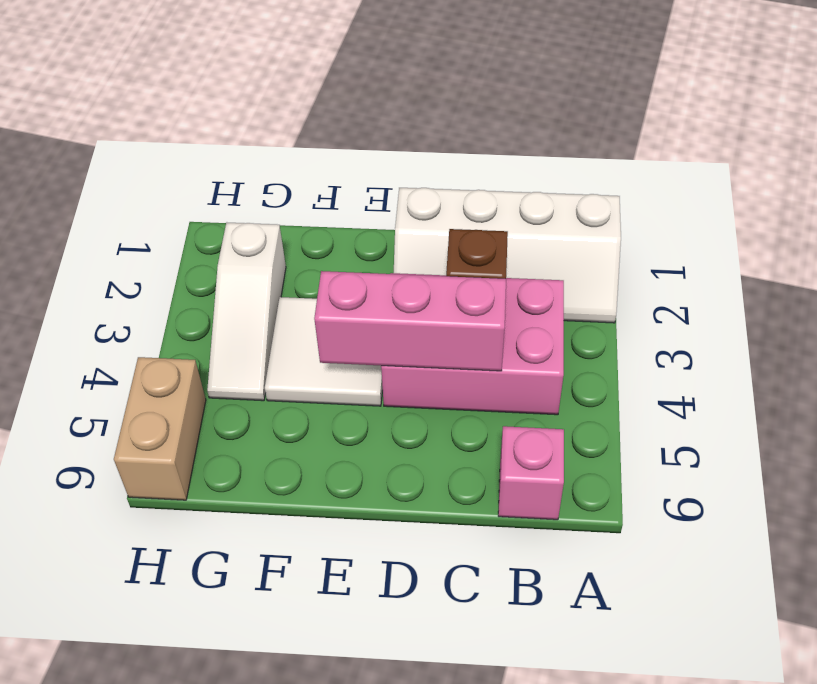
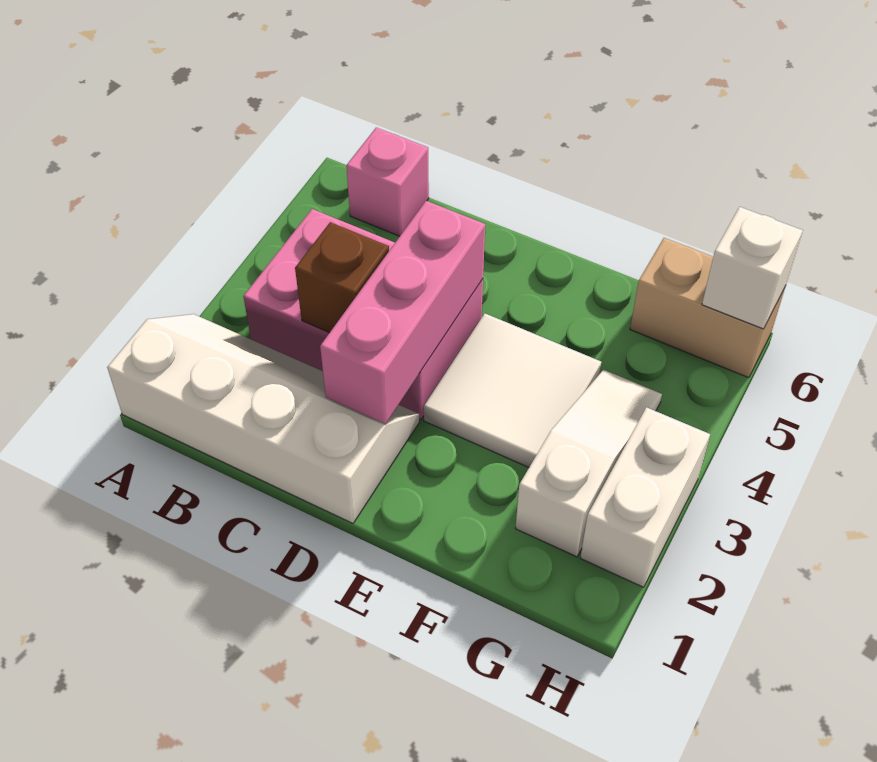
pink 1x3 brick [314,271,506,371] -> pink 1x3 brick turned to [320,201,485,424]
none -> white 1x2 brick [580,407,710,587]
tan 1x2 brick [114,357,206,500] -> tan 1x2 brick turned to [630,238,785,378]
none -> white 1x1 brick [702,207,803,329]

